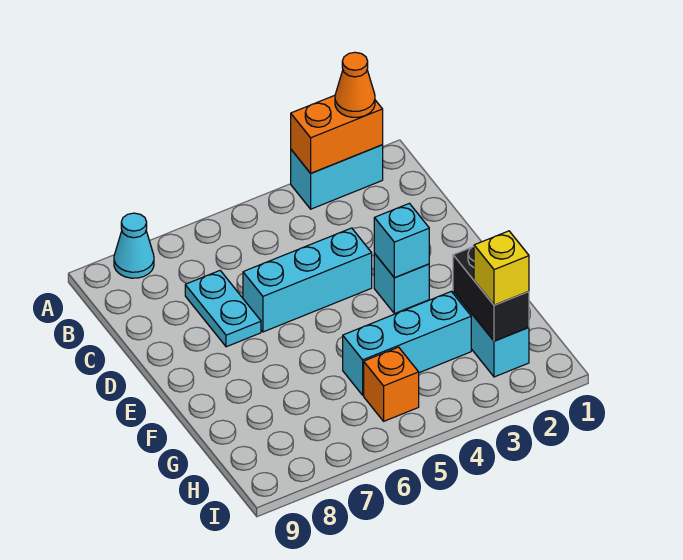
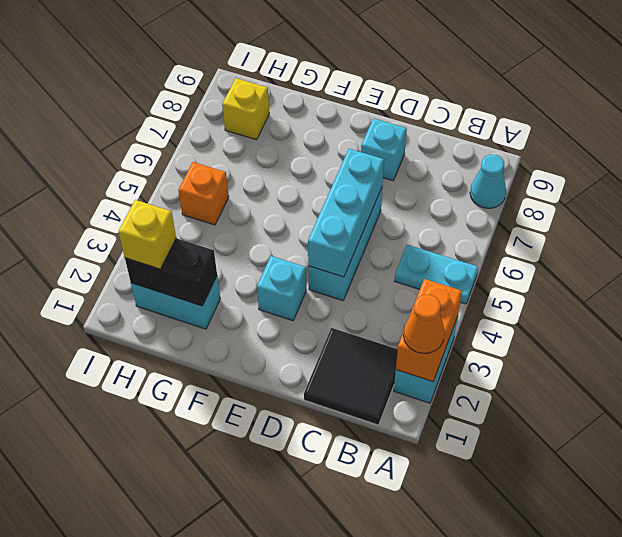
none -> black 2x2 tile [304,328,398,425]
cyan 1x2 plate [185,271,261,347] -> cyan 1x2 plate moved to [395,245,478,304]
cyan 1x1 brick [374,203,429,278] -> cyan 1x1 brick moved to [361,118,407,181]
cyan 1x3 brick [343,292,471,395] -> cyan 1x3 brick moved to [308,149,384,277]
none -> yellow 1x1 brick [222,78,269,140]

